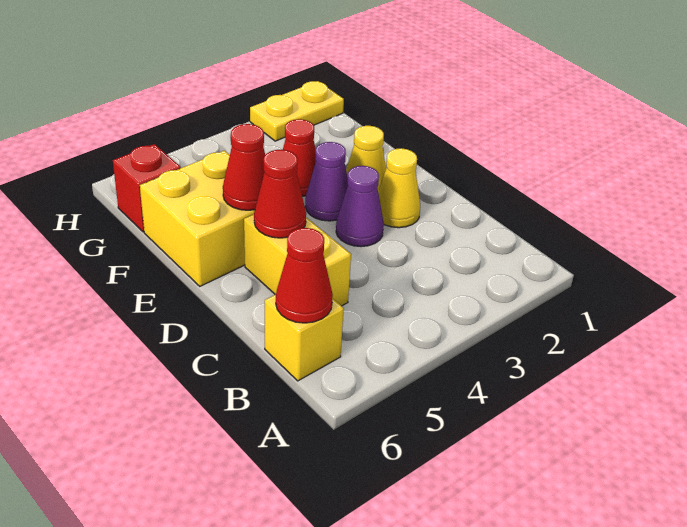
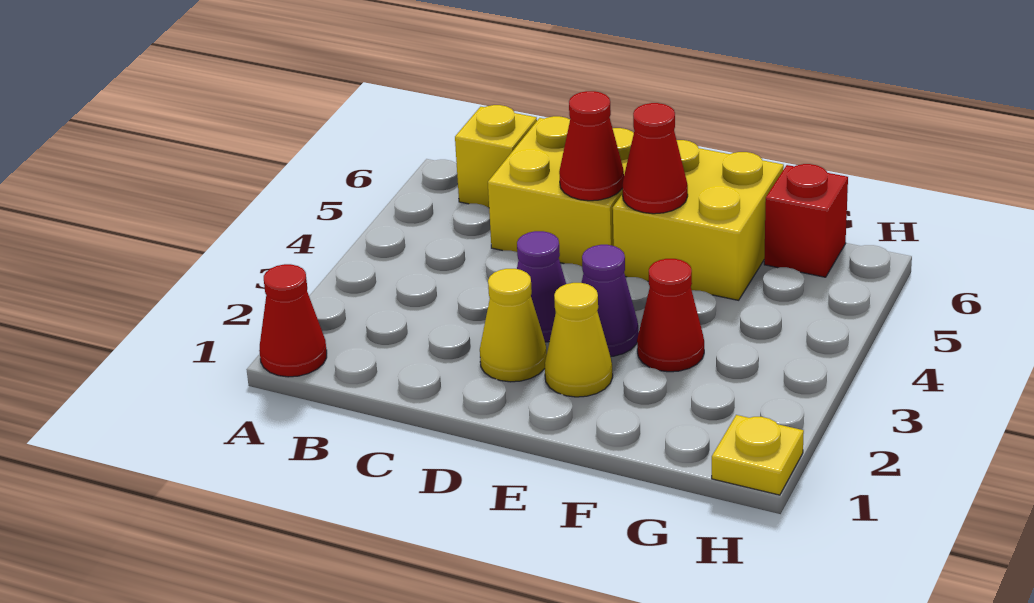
red 1x1 cone [276,228,333,323] -> red 1x1 cone moved to [259,264,327,377]
yellow 1x2 brick [244,214,351,306] -> yellow 2x2 brick [488,116,634,266]
yellow 1x2 plate [250,81,344,141] -> yellow 1x1 plate [712,415,804,495]

